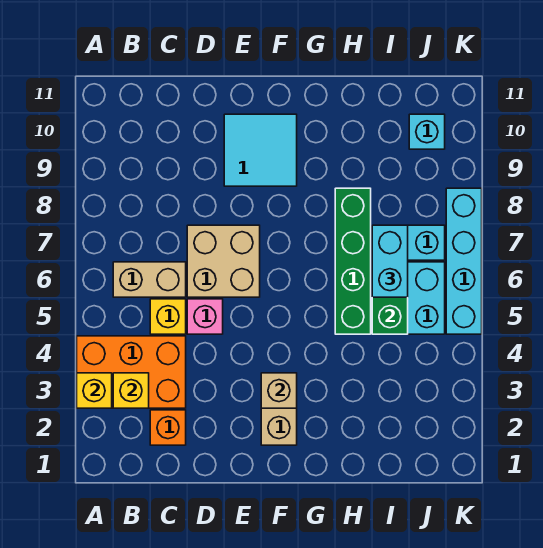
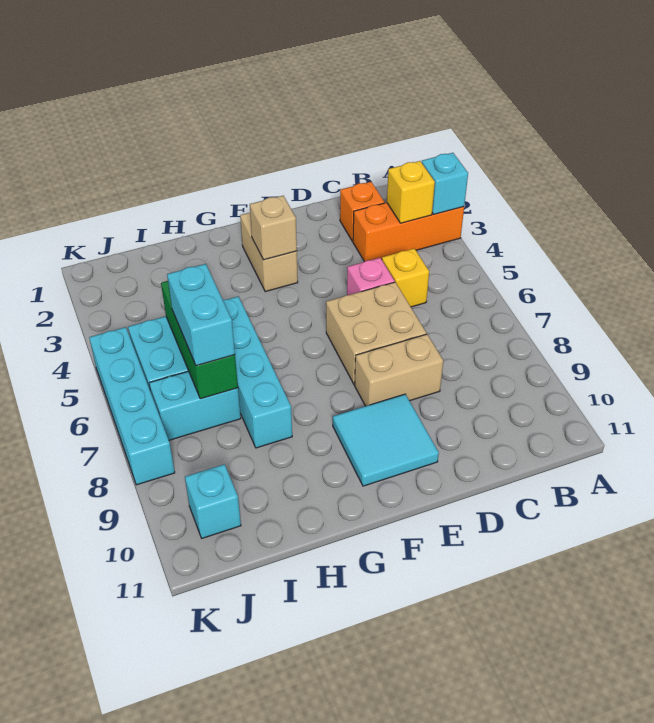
orange 2x3 brick [77,336,186,408] -> orange 1x3 brick [353,203,464,262]
yellow 1x1 brick [77,373,112,408] -> cyan 1x1 brick [422,153,468,214]
tan 1x2 brick [113,262,186,297] -> tan 1x2 brick moved to [355,334,443,406]
green 1x4 brick [335,188,371,334] -> cyan 1x4 brick [223,296,292,448]

